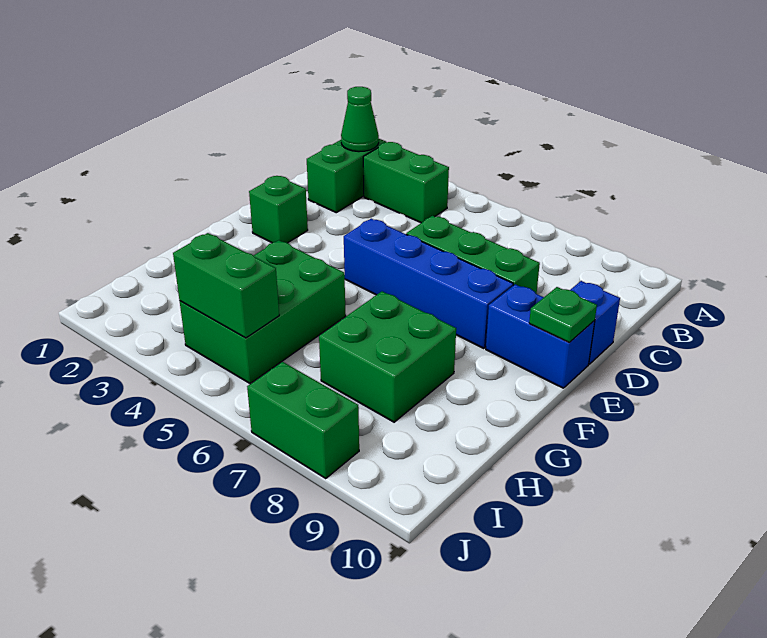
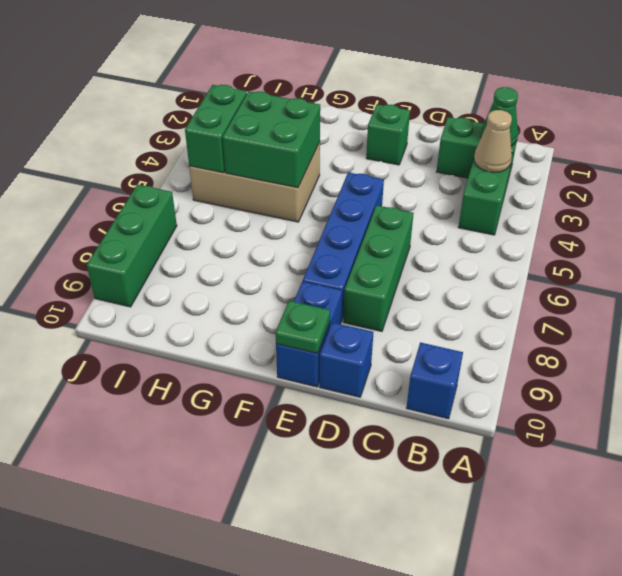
none -> tan 1x1 cone [474,110,512,172]
none -> blue 1x1 brick [407,342,463,419]
green 2x3 brick [180,240,346,384] -> tan 2x3 brick [189,142,320,222]
green 2x2 brick [319,291,456,422] -> green 2x2 brick moved to [223,91,320,188]
green 1x2 brick [247,362,359,478] -> green 1x3 brick [87,185,177,307]

